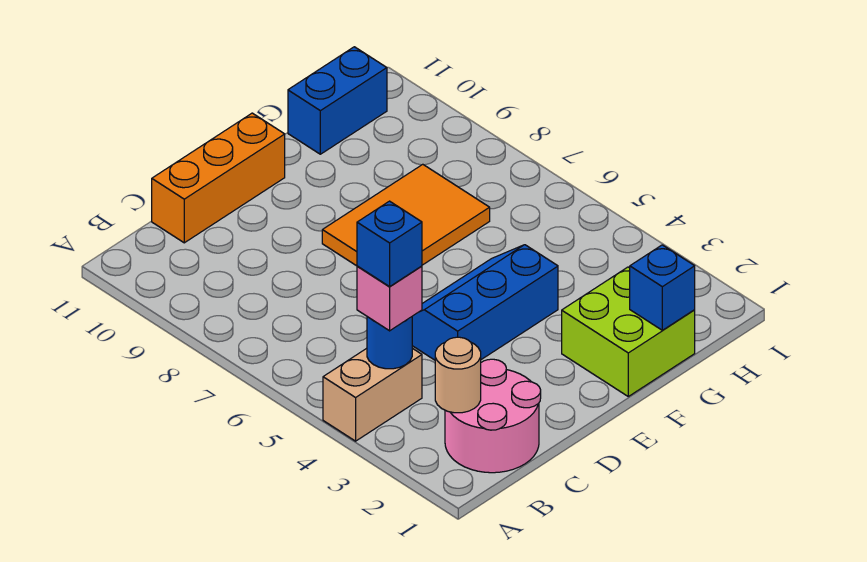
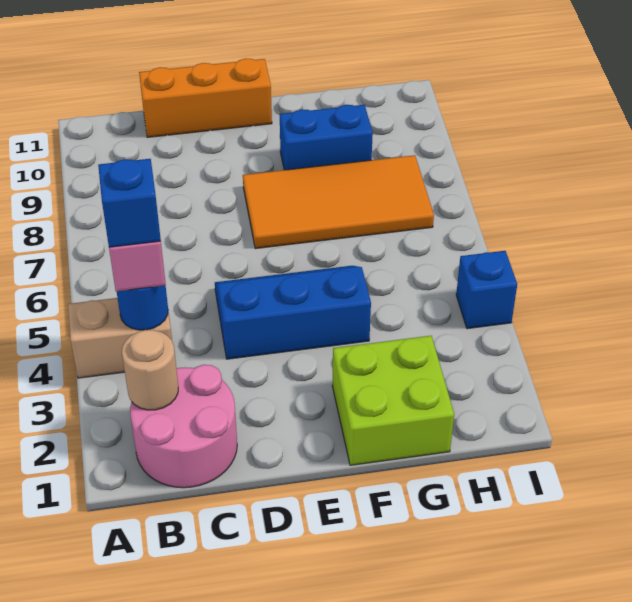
orange 2x3 tile [322,164,490,266] -> orange 2x4 tile [243,155,434,249]
blue 1x1 brick [630,245,695,330] -> blue 1x1 brick moved to [456,251,517,329]
blue 1x2 brick [288,47,387,154] -> blue 1x2 brick moved to [280,105,373,170]

